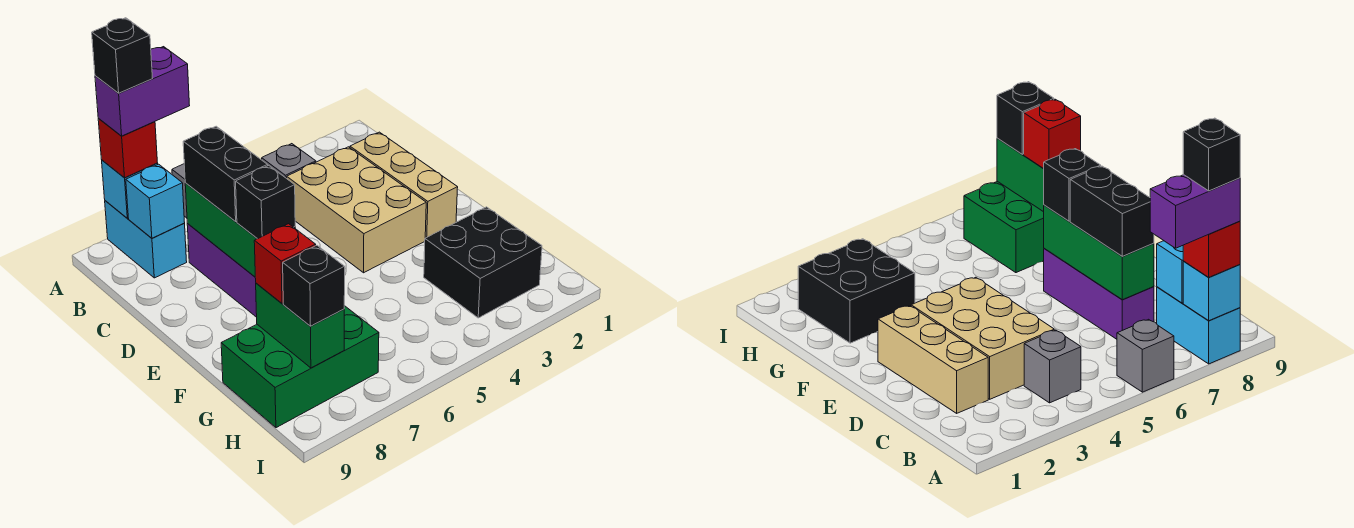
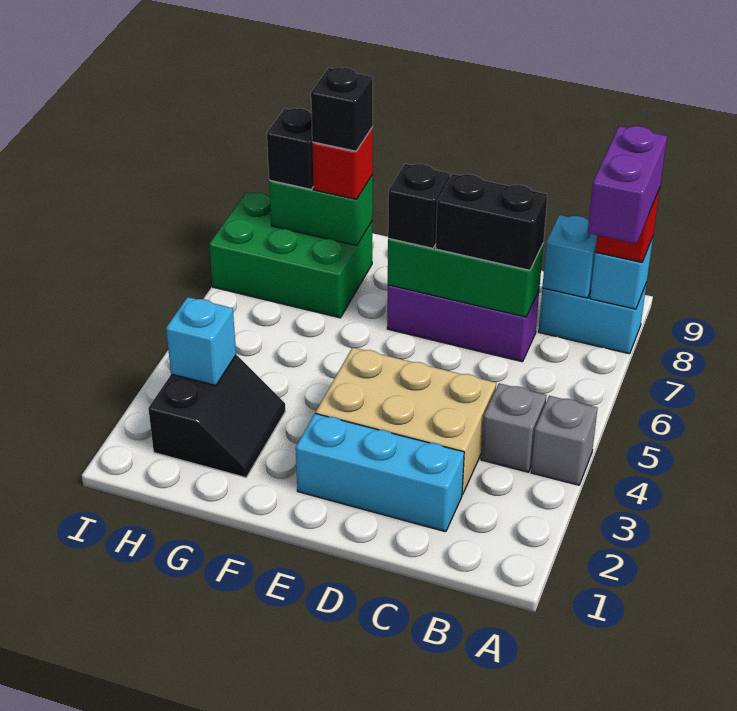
grey 1x1 brick [1117,319,1174,392] -> grey 1x1 brick moved to [531,396,598,485]
black 1x1 brick [92,18,152,93] -> black 1x1 brick moved to [311,67,373,151]
tan 1x3 brick [350,132,458,238] -> cyan 1x3 brick [296,413,464,532]
black 2x2 brick [424,207,542,318] -> black 2x2 slope [148,355,285,477]
green 2x3 brick [221,306,379,428] -> green 2x3 brick turned to [209,192,372,318]
none -> cyan 1x1 brick [166,297,236,385]

